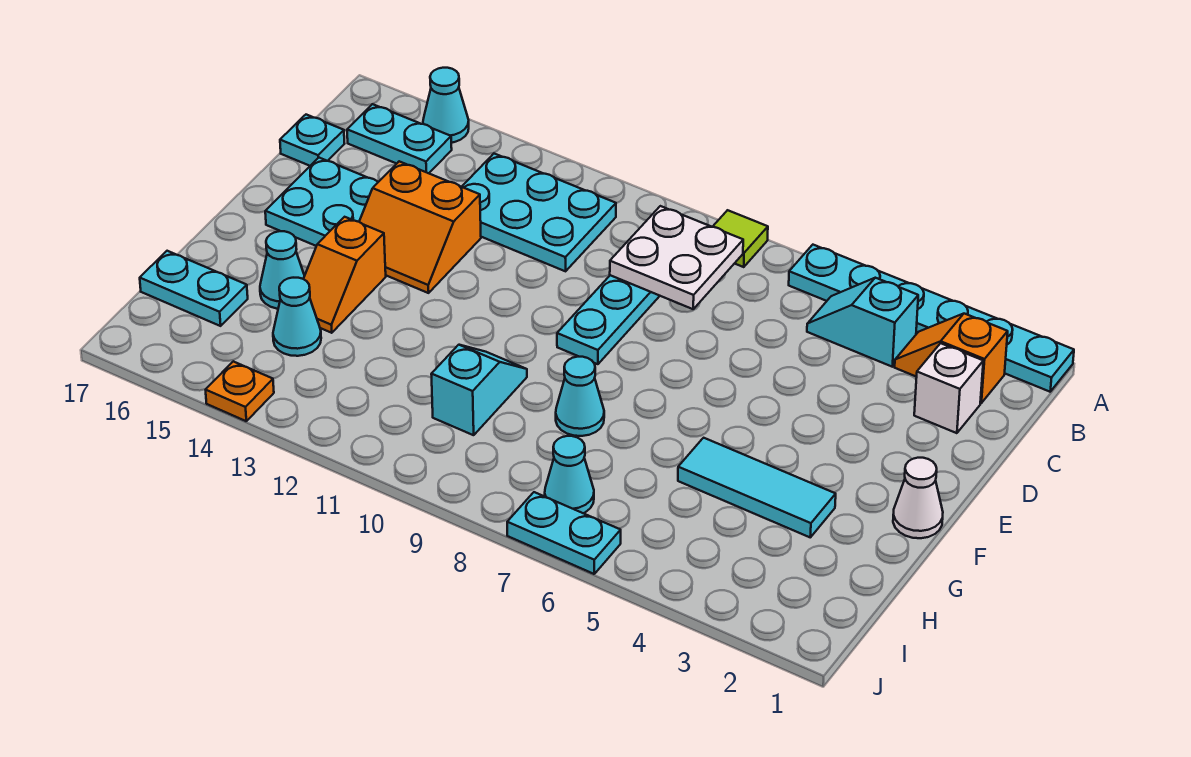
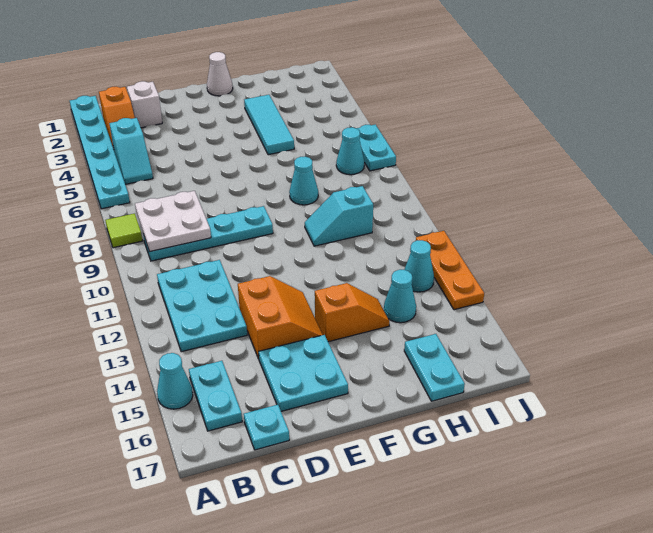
cyan 1x1 cone [260,231,305,309] -> cyan 1x1 cone moved to [404,240,434,292]
orange 1x1 plate [206,361,274,421] -> orange 1x3 plate [416,231,484,310]

